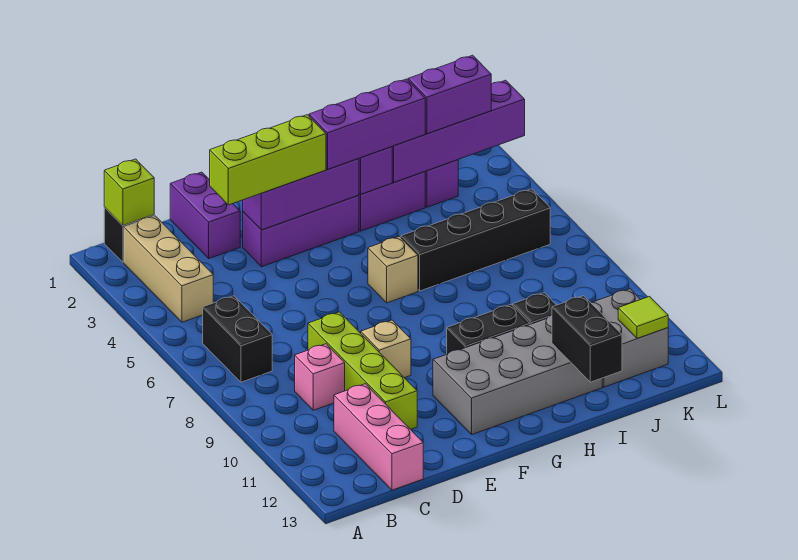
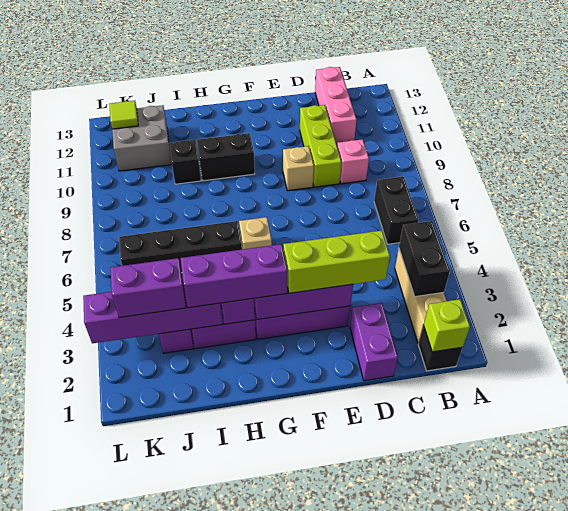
lime 1x4 brick [308,312,417,429] -> lime 1x3 brick [300,105,341,187]
grey 2x4 brick [433,315,602,434] -> none
black 1x2 brick [552,296,622,382] -> black 1x2 brick moved to [399,221,450,297]

